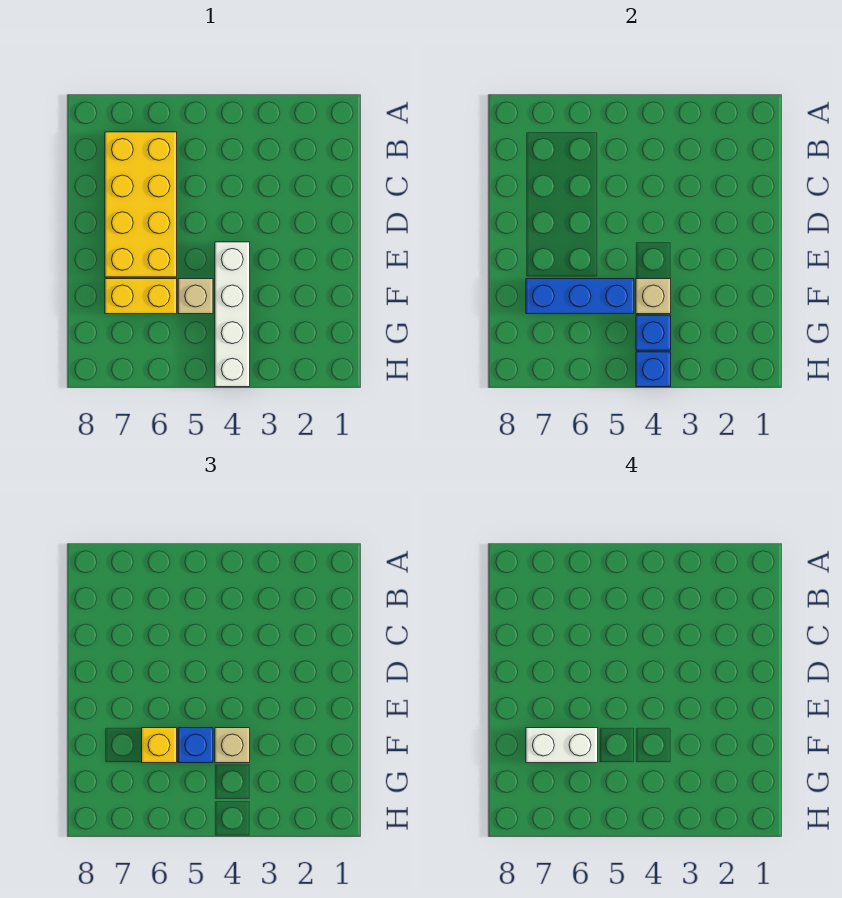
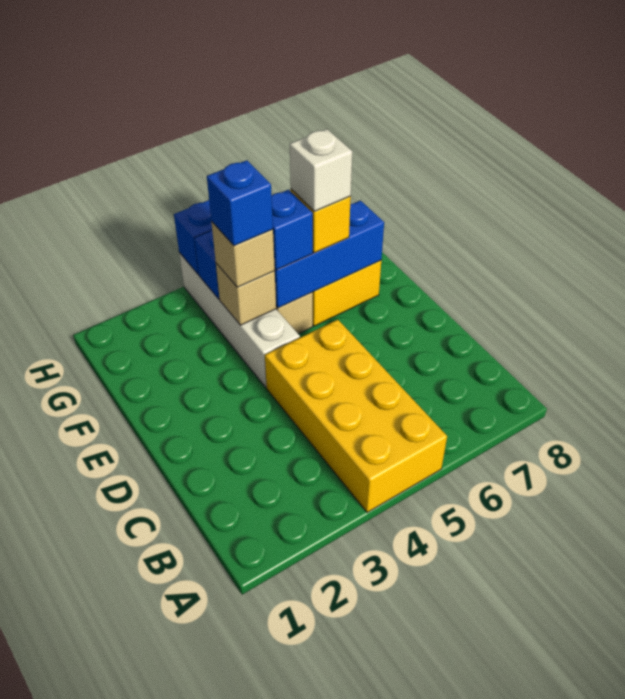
yellow 2x4 brick [105,132,177,277] -> yellow 2x4 brick moved to [265,320,447,512]
none -> blue 1x1 brick [207,160,273,246]
white 1x2 brick [526,728,598,763] -> white 1x1 brick [290,129,352,211]

